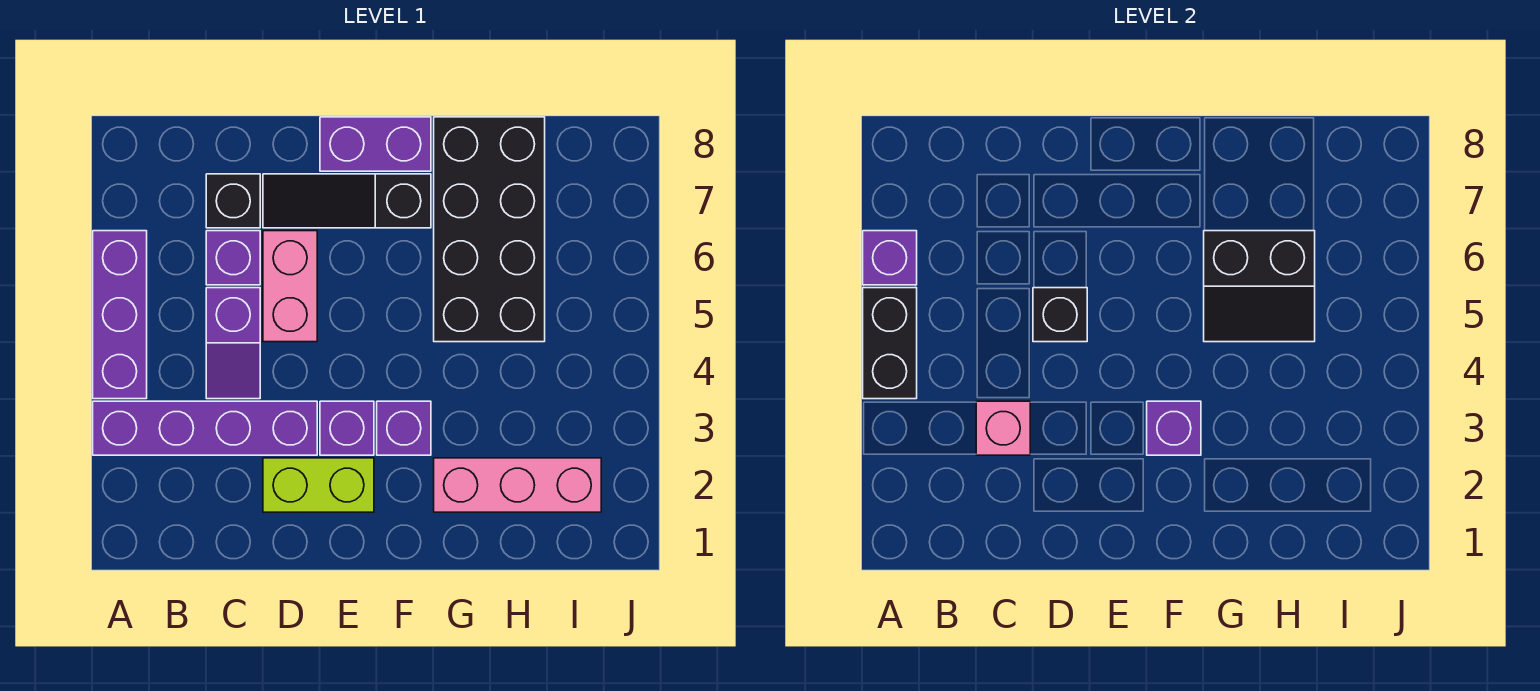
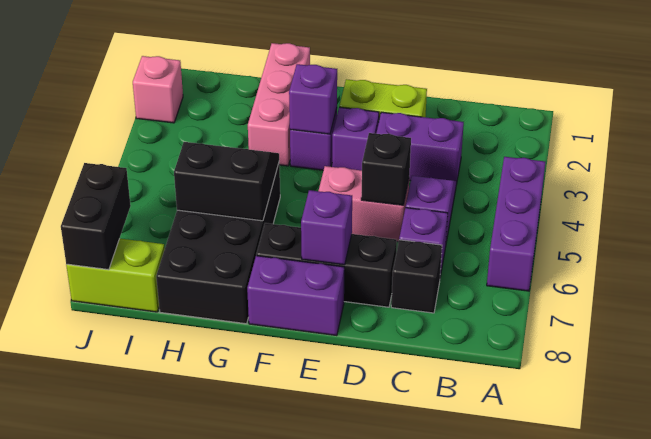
purple 1x4 brick [93,401,317,455] -> purple 1x2 brick [376,112,464,185]
black 1x2 brick [863,288,917,399] -> black 1x2 brick moved to [61,163,131,270]
purple 1x1 brick [863,231,917,285] -> purple 1x1 brick moved to [301,190,352,265]
pink 1x1 brick [976,401,1030,455] -> pink 1x1 brick moved to [133,56,183,123]
pink 1x2 brick [263,231,317,342] -> pink 1x2 brick turned to [319,166,409,242]
black 1x3 slope [263,174,431,228] -> black 1x3 brick [256,223,397,307]
pink 1x3 brick [434,458,601,512] -> pink 1x3 brick turned to [248,43,310,166]
none -> lime 1x2 brick [66,239,165,312]

